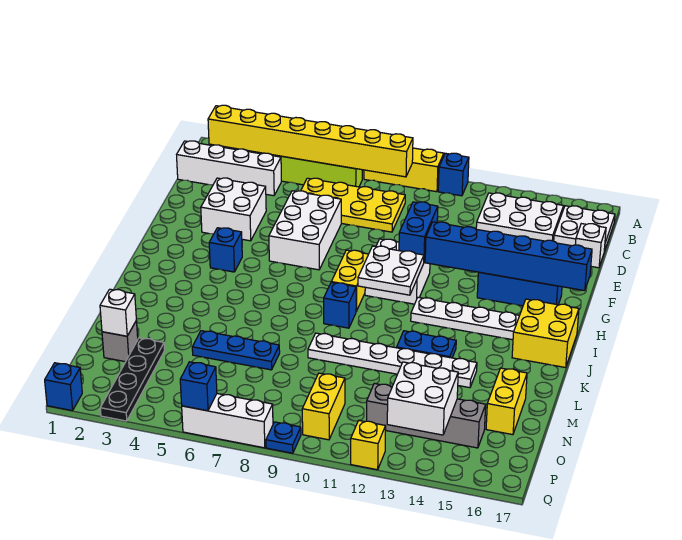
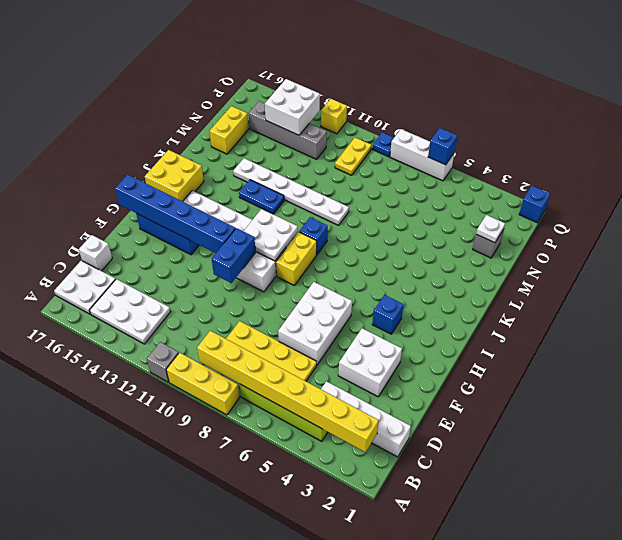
blue 1x1 brick [438,153,469,196] -> grey 1x1 brick [147,342,179,382]
blue 1x3 plate [192,331,280,370] -> none
white 1x1 brick [100,289,136,336] -> white 1x1 plate [476,215,505,243]
black 1x4 plate [100,338,164,421] -> none
yellow 1x2 brick [302,373,345,440] -> yellow 1x2 plate [335,138,371,175]

